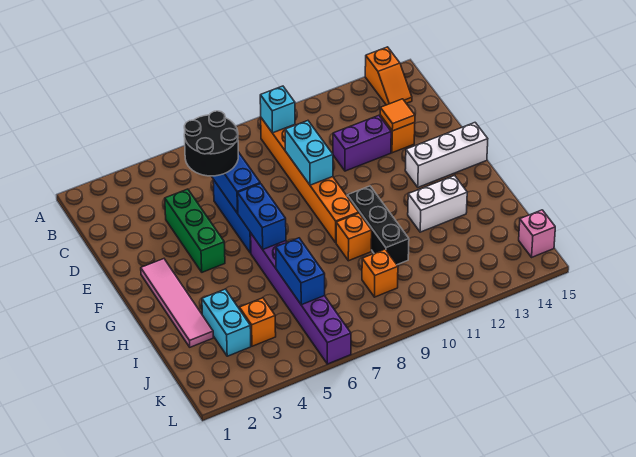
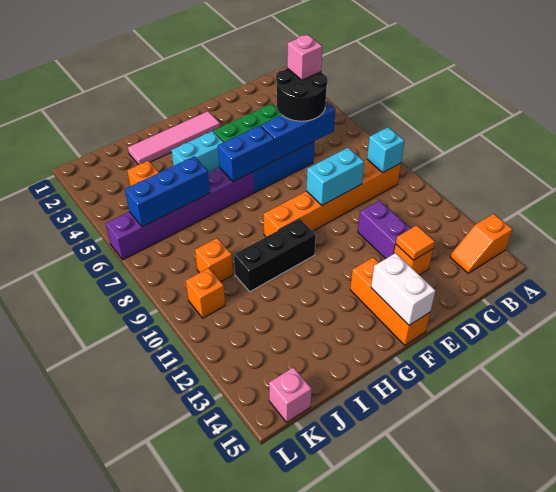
none -> pink 1x1 brick [287,34,323,80]
white 1x3 brick [405,123,488,187] -> orange 1x3 brick [350,257,430,345]
orange 1x1 brick [336,213,372,261] -> orange 1x1 brick moved to [186,268,225,318]
white 1x2 brick [408,176,467,232] -> white 1x2 brick moved to [371,253,436,325]
cyan 1x2 brick [202,289,251,356] -> cyan 1x2 brick moved to [171,131,223,173]
blue 1x2 brick [276,238,325,305] -> blue 1x3 brick [125,156,210,227]

